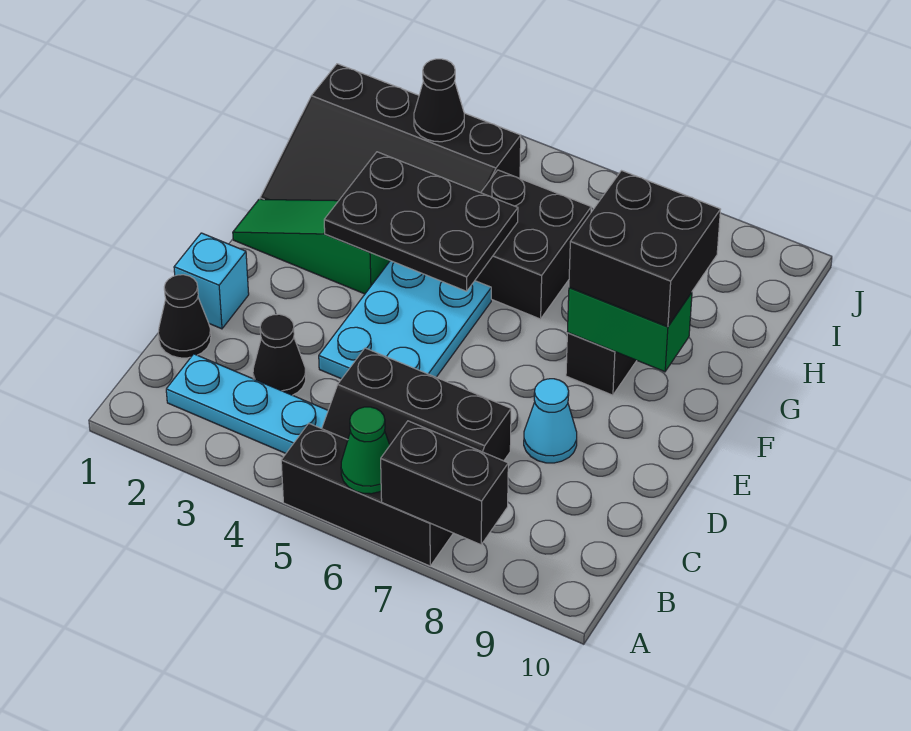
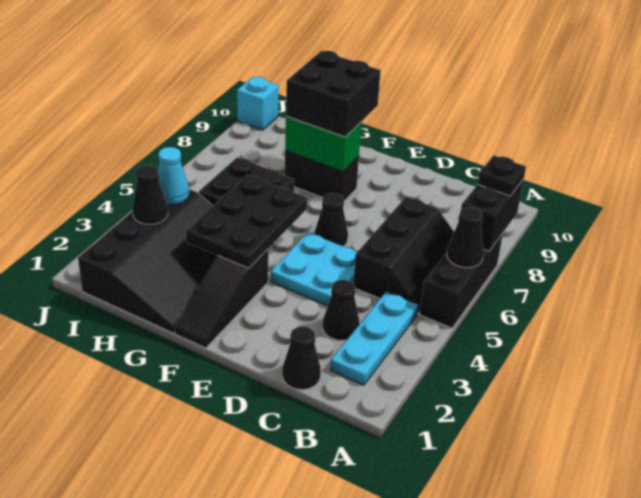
green 1x1 cone [341,407,390,494] -> black 1x1 cone [447,207,484,268]
none -> black 1x1 plate [478,155,526,196]
cyan 1x1 brick [174,233,249,329] -> cyan 1x1 brick moved to [237,77,279,130]
cyan 2x3 plate [319,261,491,379] -> cyan 2x2 plate [270,232,357,306]
cyan 1x1 cone [524,379,577,463] -> cyan 1x1 cone moved to [158,147,189,205]
none -> black 1x1 cone [315,193,348,246]
green 1x3 slope [233,199,390,294] -> black 1x3 slope [175,249,268,348]
green 1x2 brick [568,287,692,372] -> green 1x2 brick turned to [285,116,361,172]

